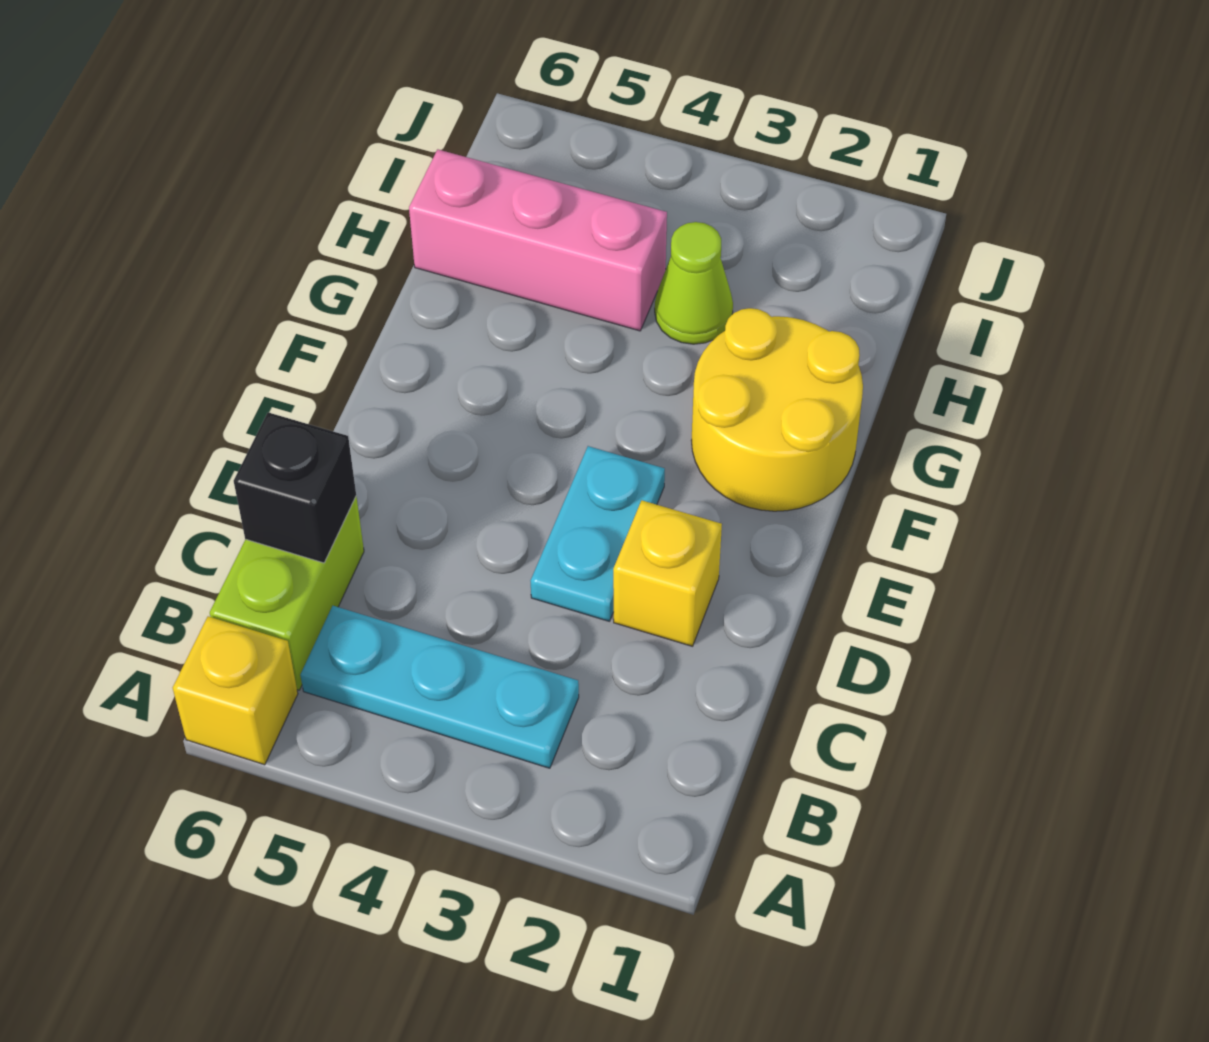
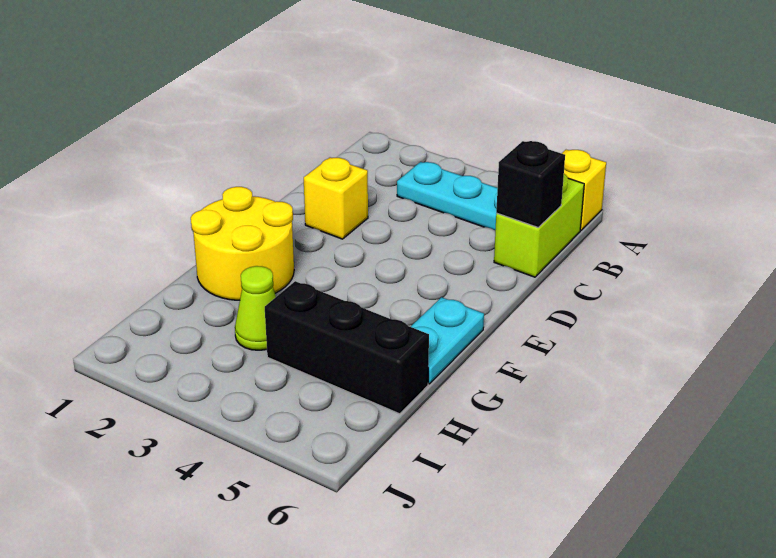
cyan 1x2 plate [531,446,665,621] -> cyan 1x2 plate moved to [411,297,484,384]
pink 1x3 brick [409,149,667,331] -> black 1x3 brick [265,281,429,414]

